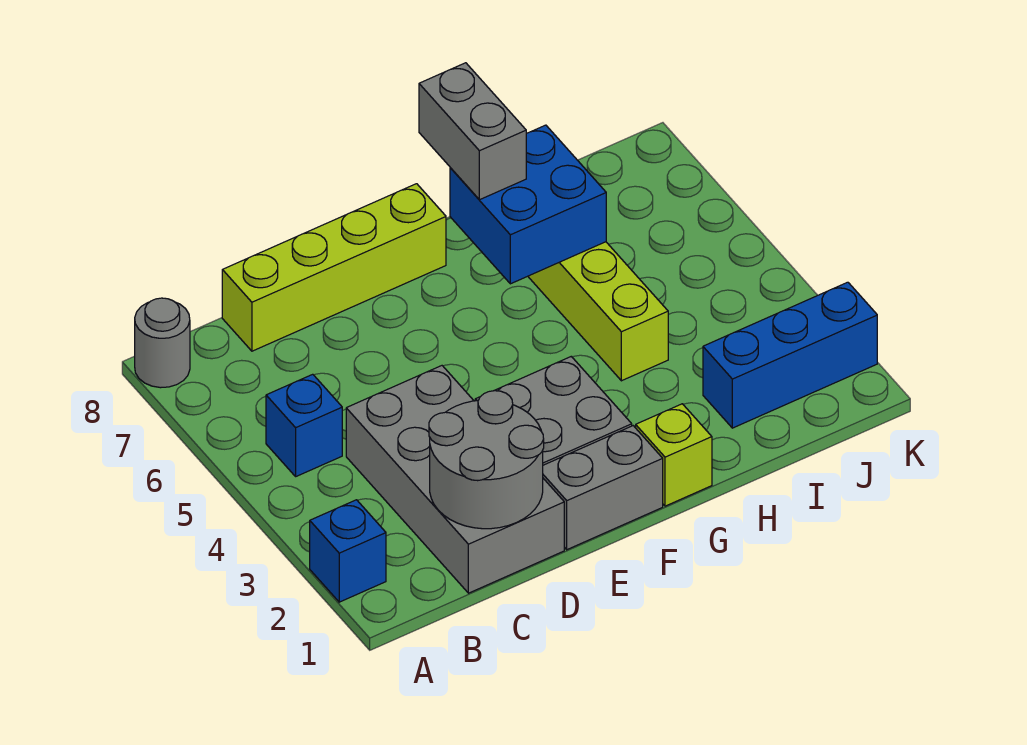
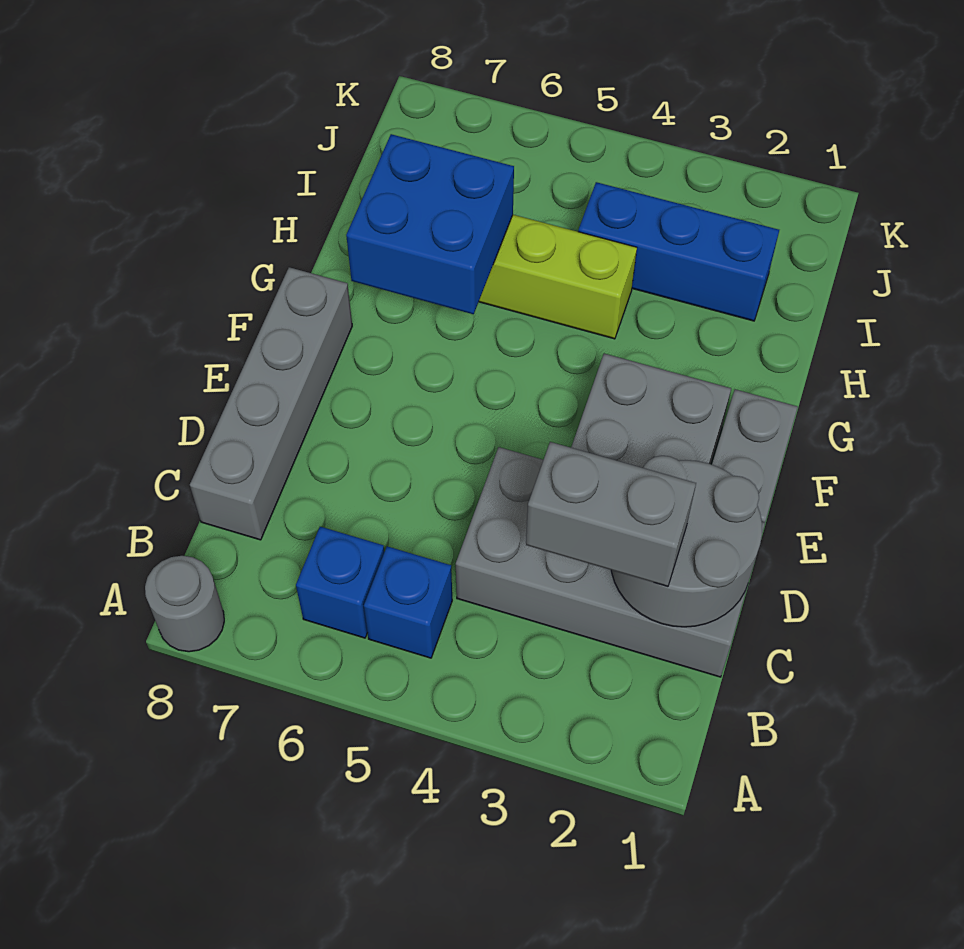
blue 1x1 brick [310,500,386,602] -> blue 1x1 brick moved to [296,527,384,638]
lime 1x4 brick [222,184,446,351] -> grey 1x4 brick [190,267,352,540]
lime 1x1 brick [636,404,712,506] -> none
grey 1x2 brick [419,63,526,200] -> grey 1x2 brick moved to [526,442,696,587]
blue 1x3 brick [703,282,877,428] -> blue 1x3 brick turned to [578,182,779,321]

